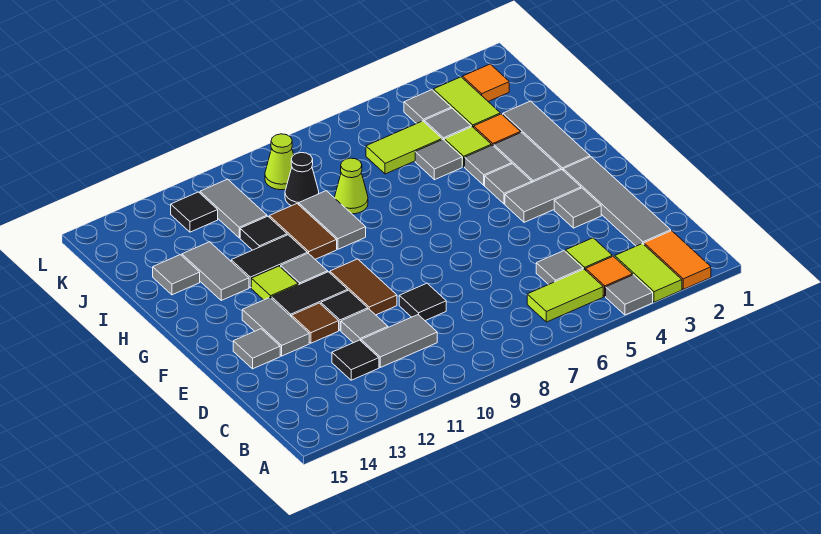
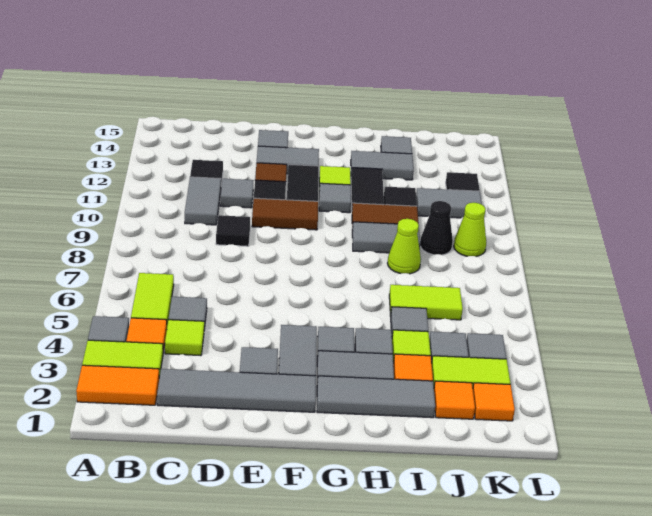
none -> orange 1x1 tile [434,381,475,419]
lime 1x2 tile [366,121,442,174] -> lime 1x2 tile turned to [389,285,463,320]

